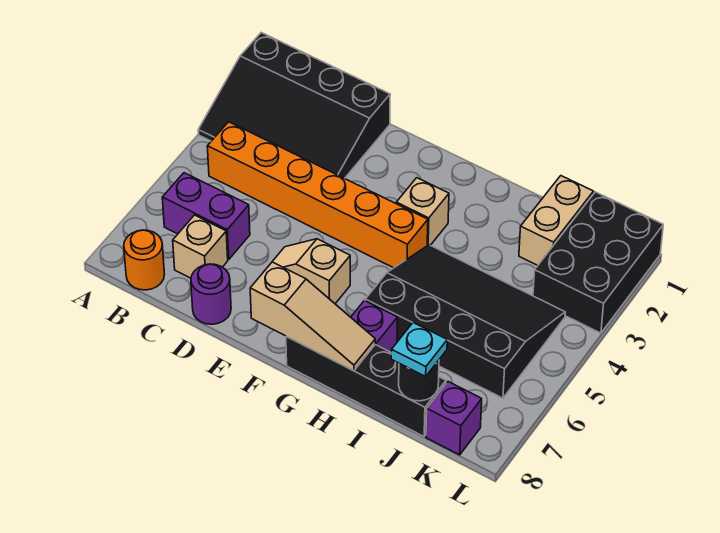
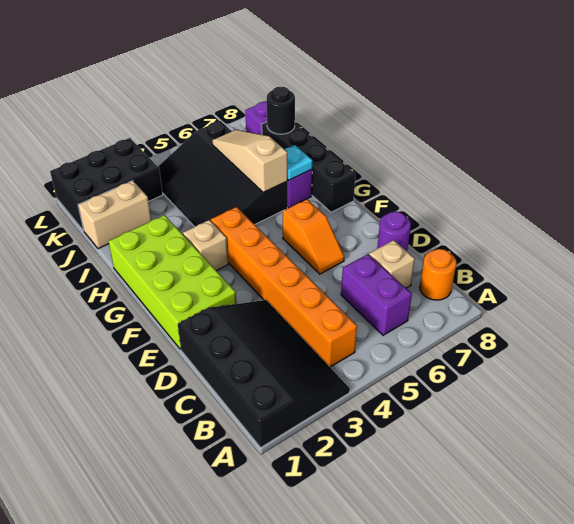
none -> lime 2x4 brick [109,215,236,349]
tan 1x2 slope [272,239,350,304] -> orange 1x2 slope [283,199,344,274]
tan 1x3 slope [250,262,375,371] -> tan 1x3 slope moved to [212,130,287,193]
cyan 1x1 plate [391,323,447,376] -> cyan 1x1 plate moved to [285,145,313,180]

